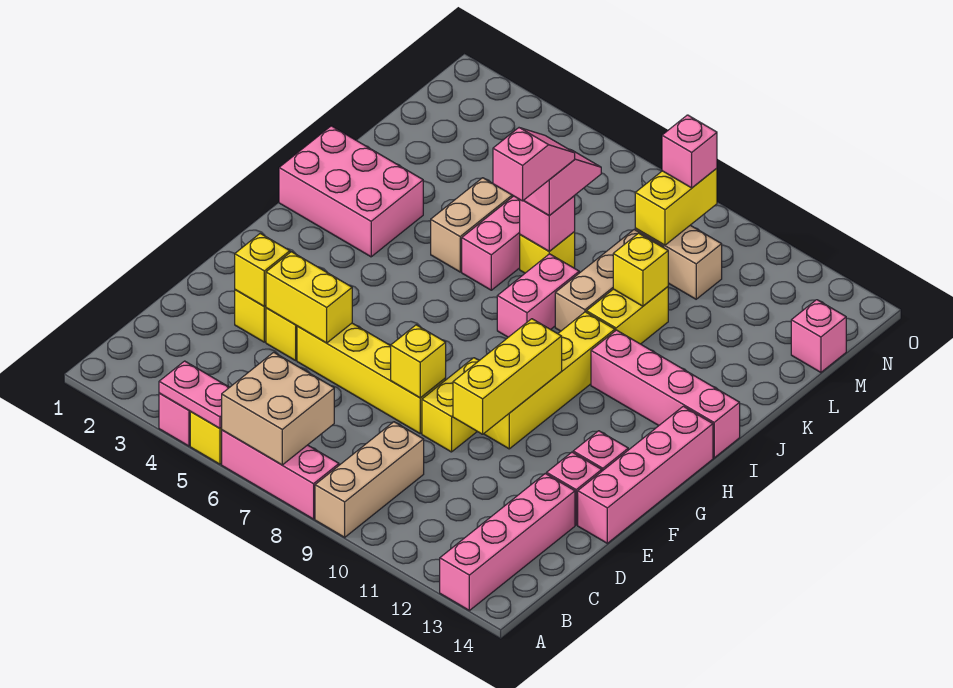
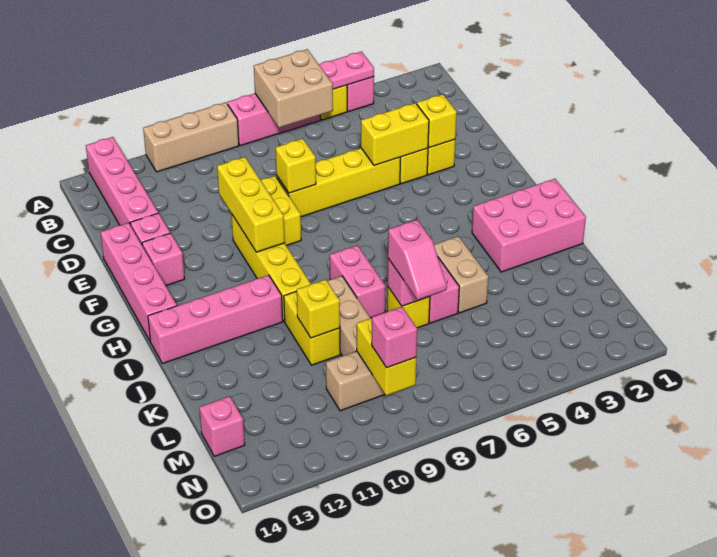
tan 1x3 brick [315,422,424,537] -> tan 1x3 brick turned to [143,102,239,172]
pink 1x2 slope [493,128,575,201] -> none

